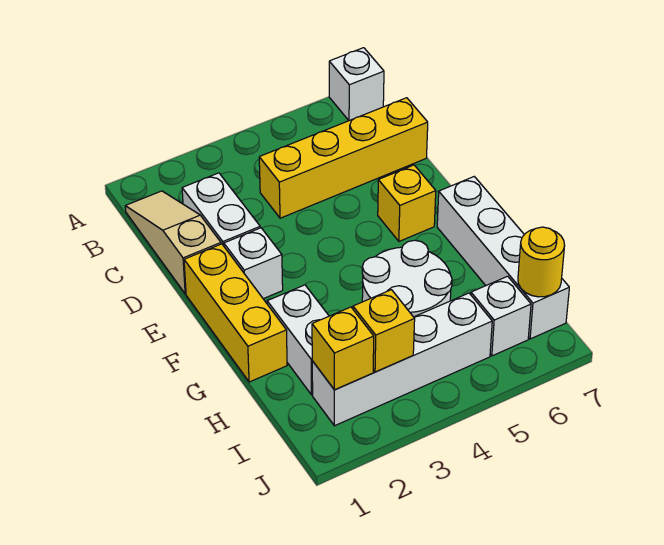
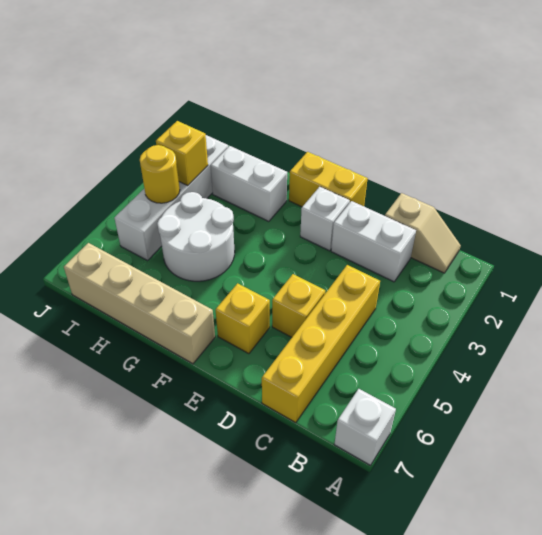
tan 1x3 slope [125,191,221,294] -> tan 1x2 slope [385,193,461,273]
yellow 1x3 brick [184,244,287,382] -> yellow 1x2 brick [289,152,368,207]
white 1x4 brick [437,177,569,339] -> tan 1x4 brick [64,243,215,364]
yellow 1x1 brick [312,307,374,390] -> yellow 1x1 brick moved to [272,274,325,337]
white 1x1 brick [471,276,531,356] -> none
yellow 1x1 round brick [518,227,565,297] -> yellow 1x1 round brick moved to [140,145,180,203]

